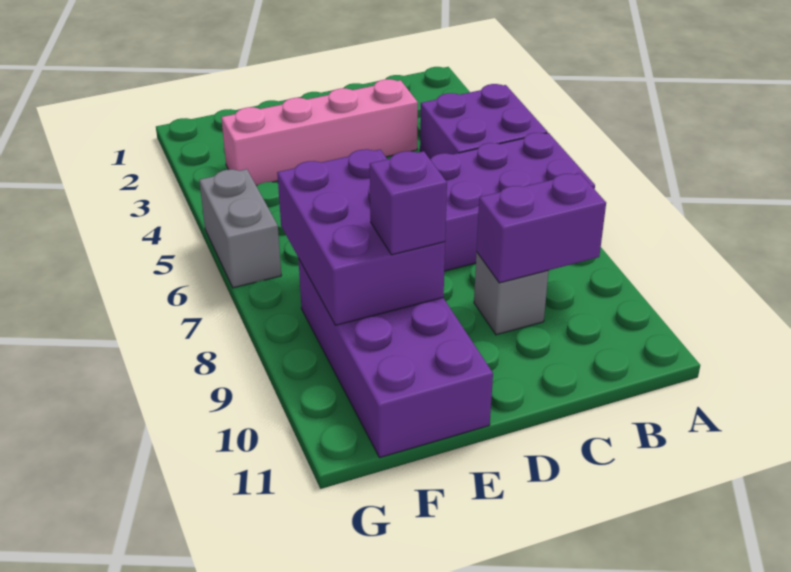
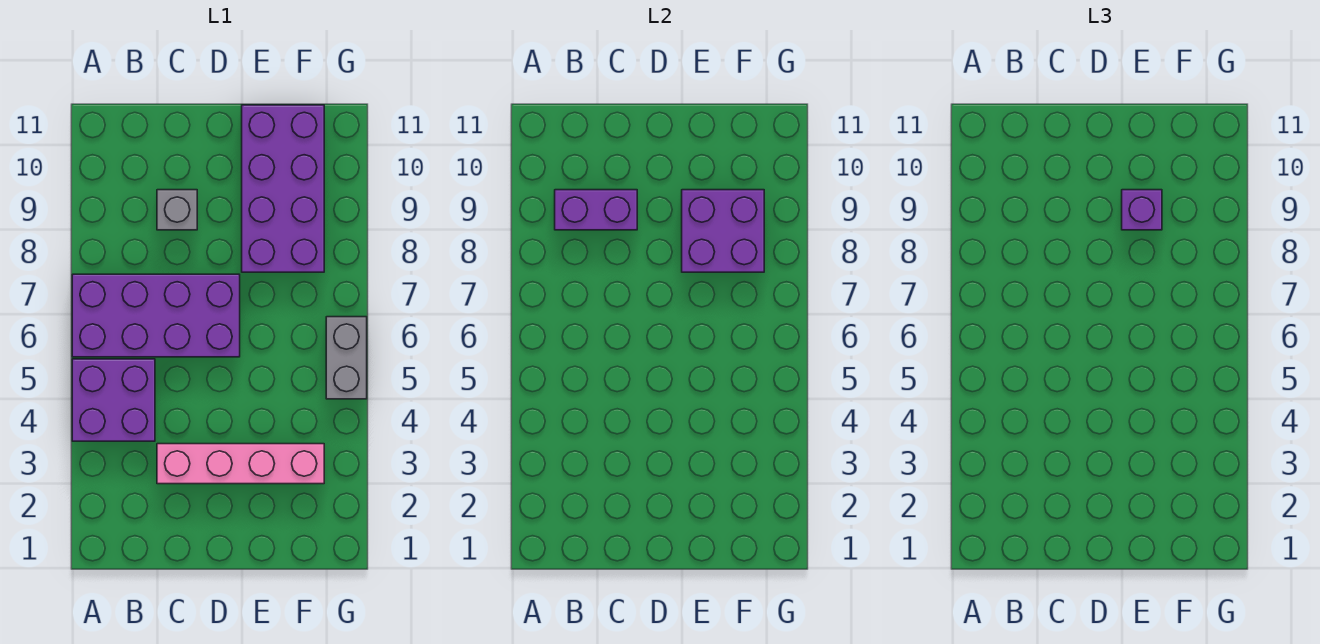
purple 2x3 brick [277,149,445,325] -> purple 2x2 brick [682,190,764,272]

